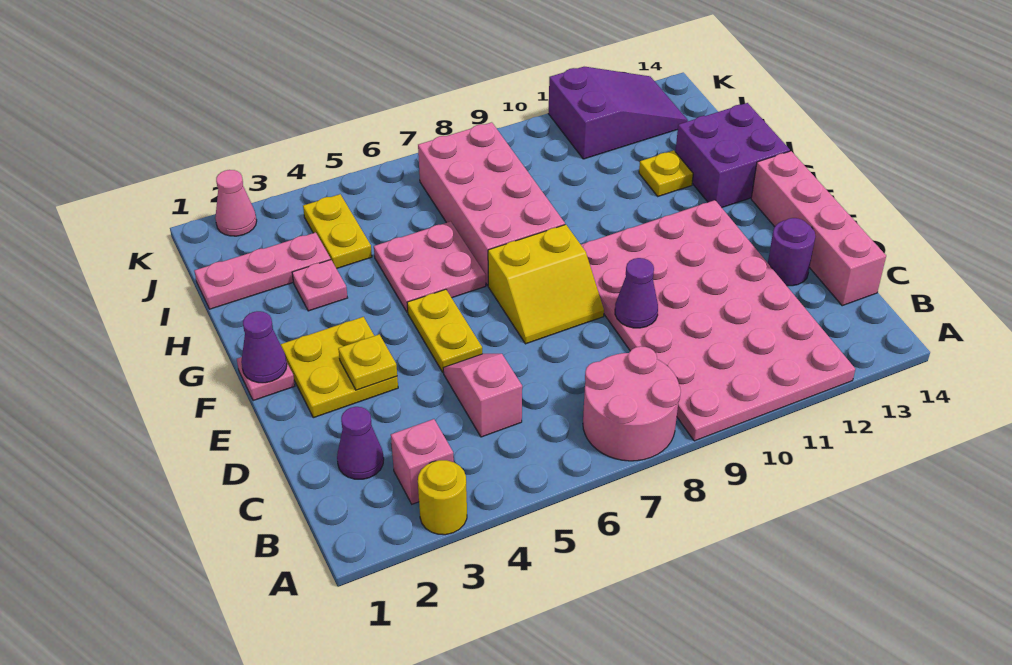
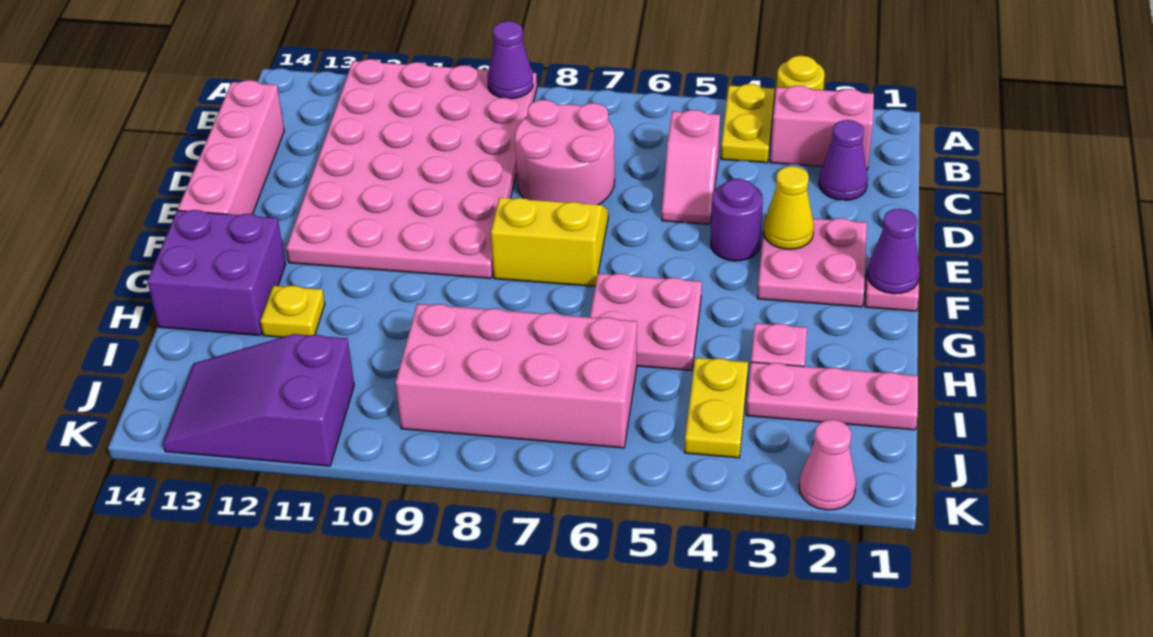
pink 2x2 round brick [583,346,681,461] -> pink 2x2 round brick moved to [515,100,615,205]
pink 1x1 brick [391,419,454,504] -> pink 1x2 brick [770,86,874,170]
purple 1x1 cone [615,258,658,328] -> purple 1x1 cone moved to [488,21,533,99]
purple 1x1 round brick [768,218,815,286] -> purple 1x1 round brick moved to [711,179,763,261]
yellow 2x2 plate [280,317,398,418] -> pink 2x2 plate [757,215,867,307]
yellow 1x1 plate [338,334,397,390] -> yellow 1x1 cone [763,166,814,249]
yellow 1x2 plate [407,289,482,373] -> yellow 1x2 plate moved to [721,84,774,163]
pink 2x4 brick [418,122,565,285] -> pink 2x4 brick turned to [396,304,637,448]

